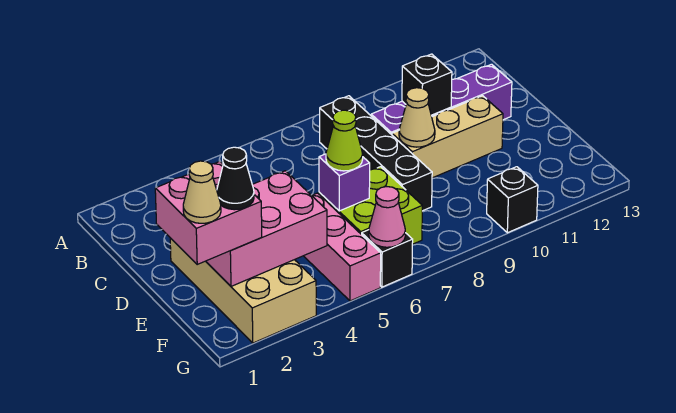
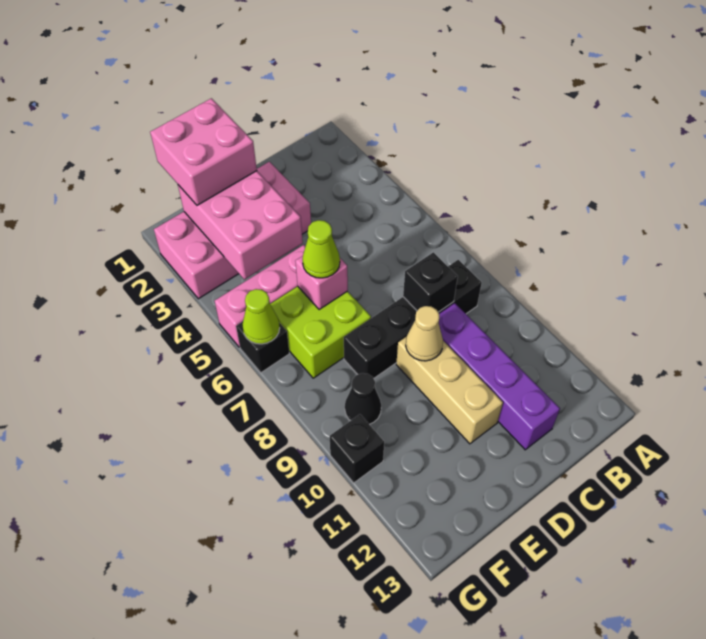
black 1x1 brick [402,54,452,115] -> black 1x1 brick moved to [403,252,458,312]
tan 2x4 brick [170,238,316,343] -> pink 2x4 brick [154,162,311,299]
purple 1x1 brick [319,154,370,211] -> pink 1x1 brick [295,256,348,310]
tan 1x1 cone [183,161,221,223] -> none
black 1x1 cone [217,147,254,210] -> black 1x1 cone moved to [345,373,381,424]
pink 1x1 cone [369,187,405,247] -> lime 1x1 cone [242,289,280,344]

